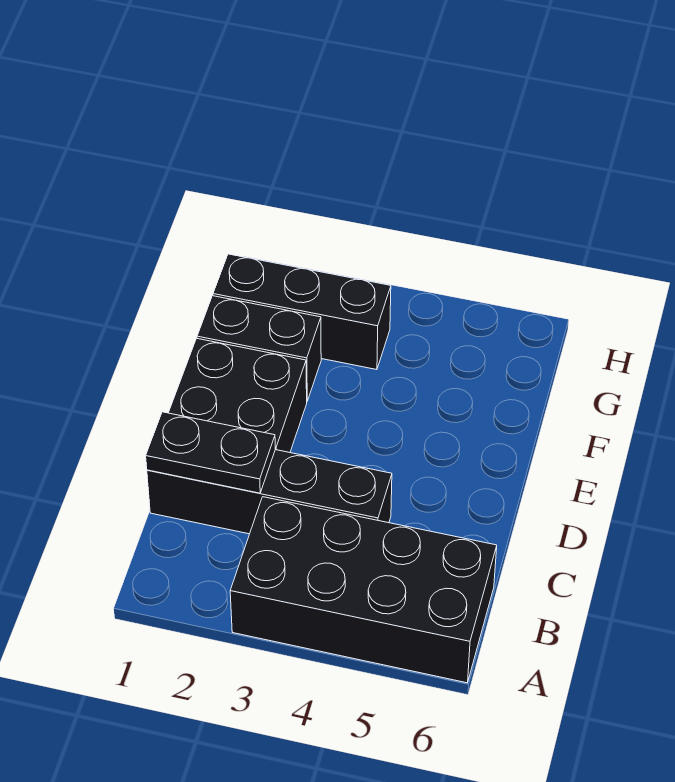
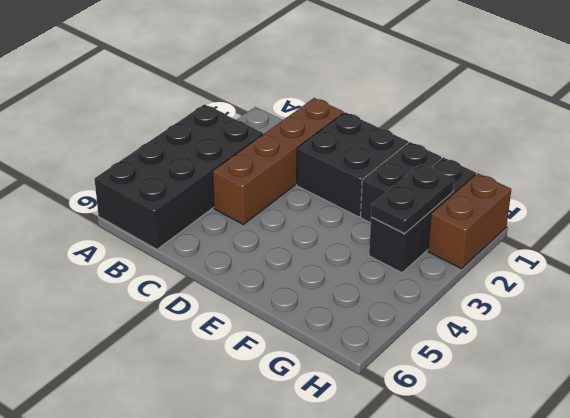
black 1x4 brick [147,450,392,534] -> brown 1x4 brick [213,98,344,225]
black 1x2 plate [146,412,275,493] -> black 1x2 plate moved to [371,164,454,233]
none -> brown 1x2 brick [428,173,511,269]

